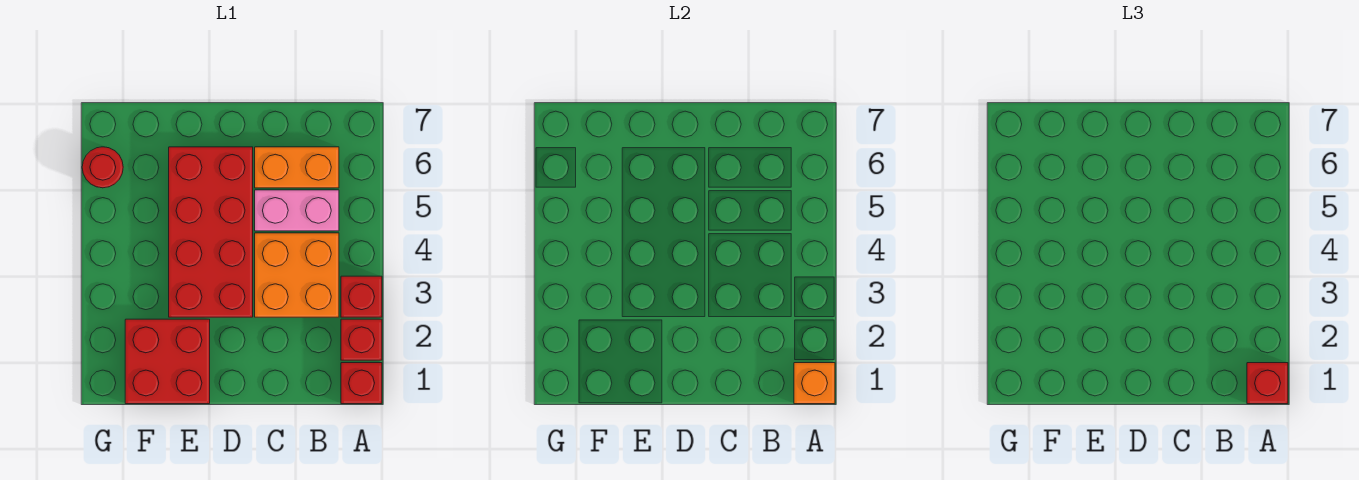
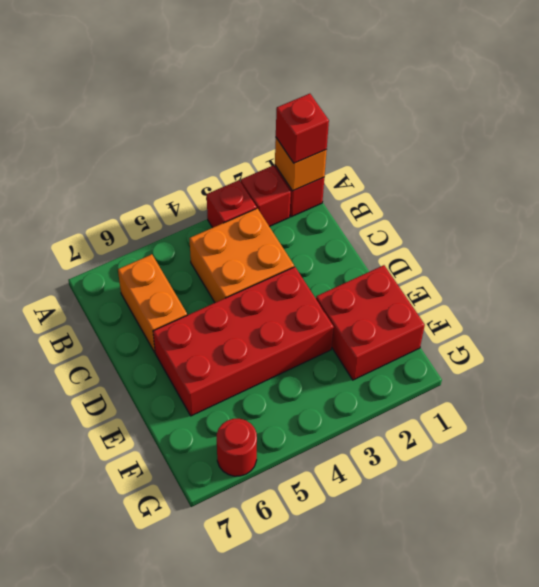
pink 1x2 brick [255,190,339,231] -> none

